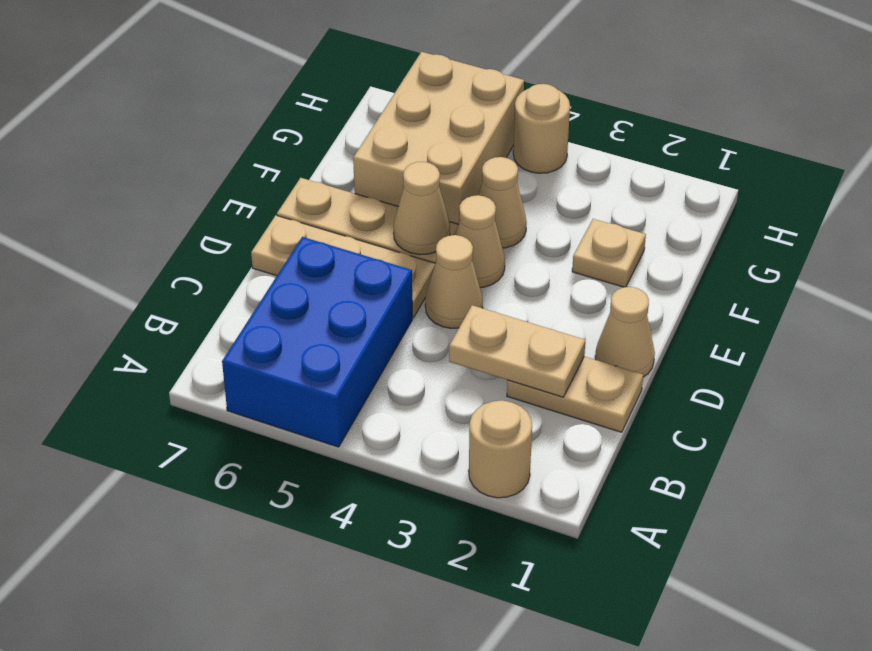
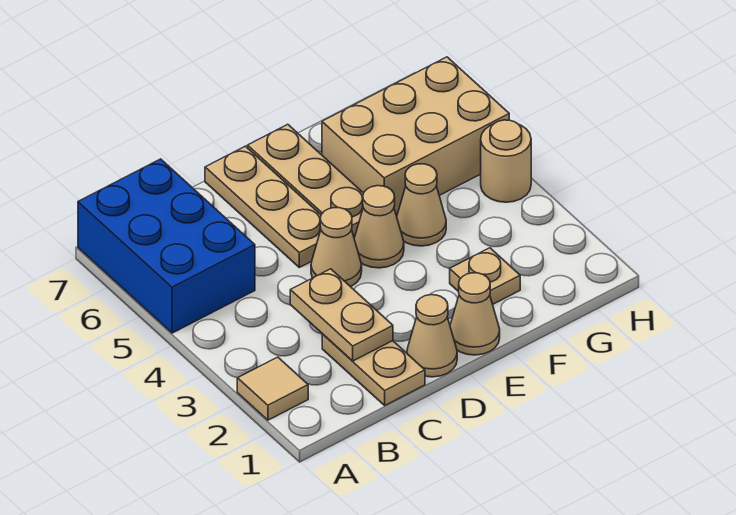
tan 1x1 round brick [469,400,532,498] -> tan 1x1 tile [237,357,308,420]
blue 2x3 brick [222,237,412,447] -> blue 2x3 brick turned to [78,159,255,333]
tan 1x1 cone [394,162,450,255] -> tan 1x1 cone moved to [450,273,500,355]

